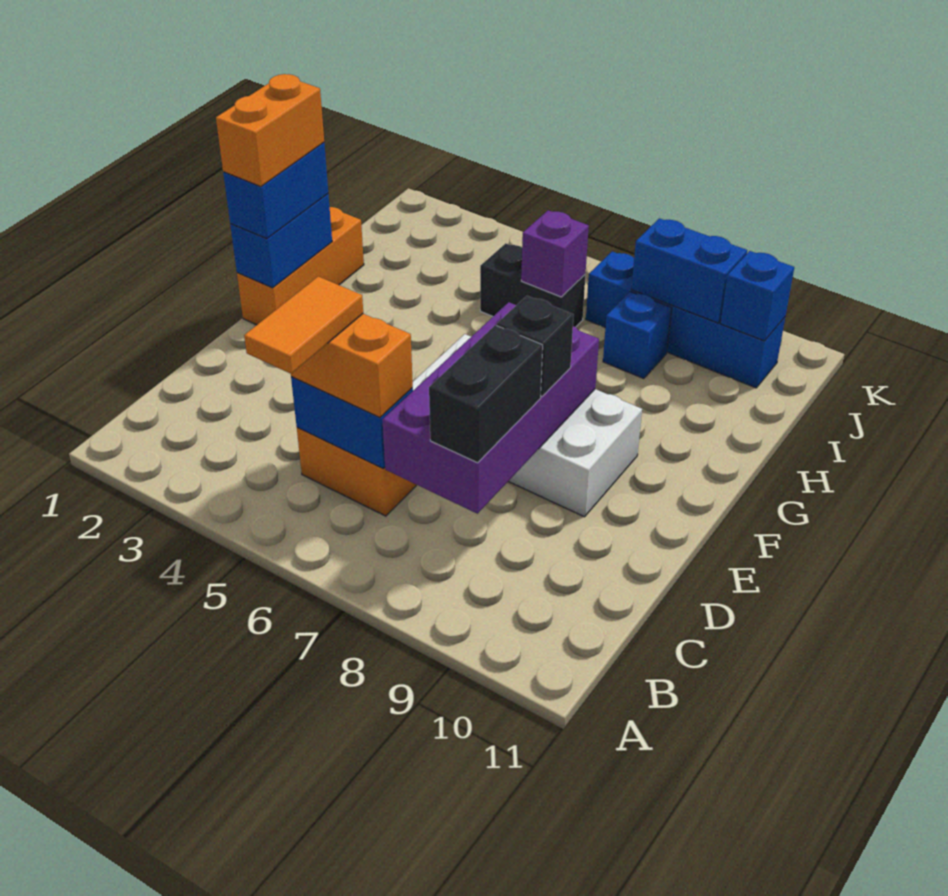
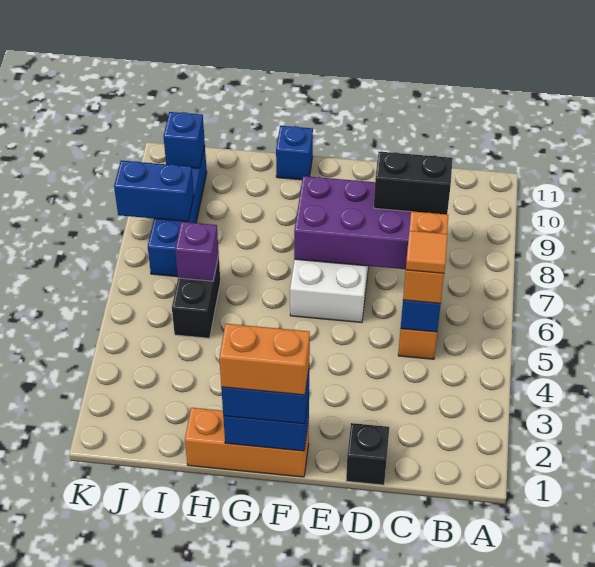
orange 1x2 tile [244,276,363,374] -> orange 1x1 tile [406,231,448,273]
black 1x1 brick [497,296,574,397] -> black 1x1 brick moved to [346,423,389,485]
blue 1x1 brick [603,292,672,379] -> blue 1x1 brick moved to [276,126,313,180]
blue 1x2 brick [631,218,747,323] -> blue 1x2 brick turned to [114,161,194,221]

